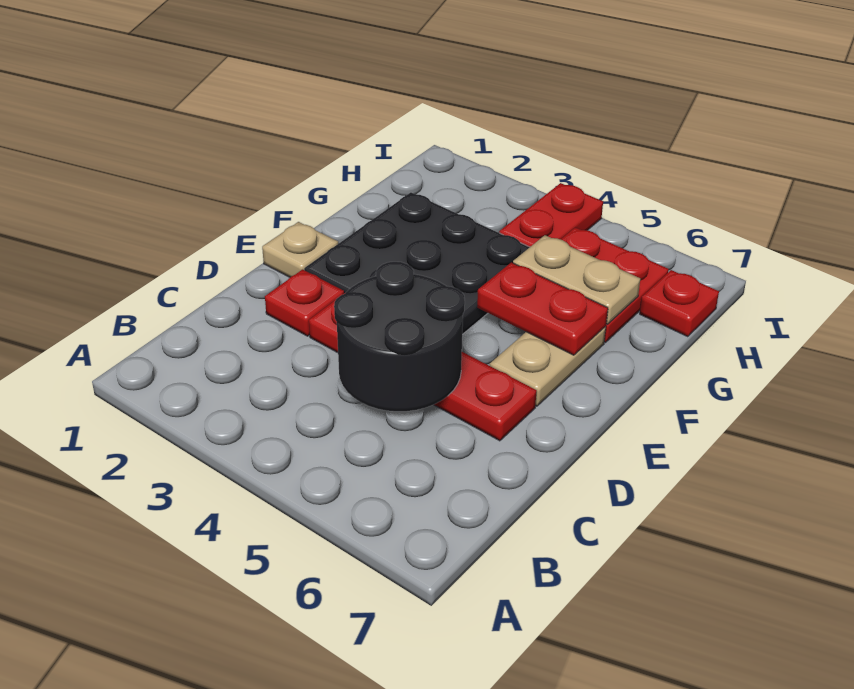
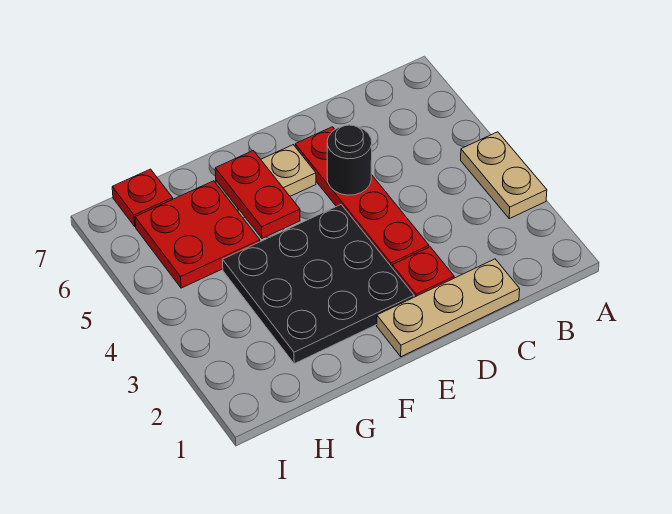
black 2x2 round brick [334,262,465,411] -> black 1x1 round brick [327,125,372,195]
tan 1x1 plate [262,222,338,277] -> tan 1x3 plate [377,259,520,357]
tan 1x2 plate [513,235,640,324] -> tan 1x2 plate moved to [461,132,547,219]
red 1x2 plate [499,183,603,247] -> none

